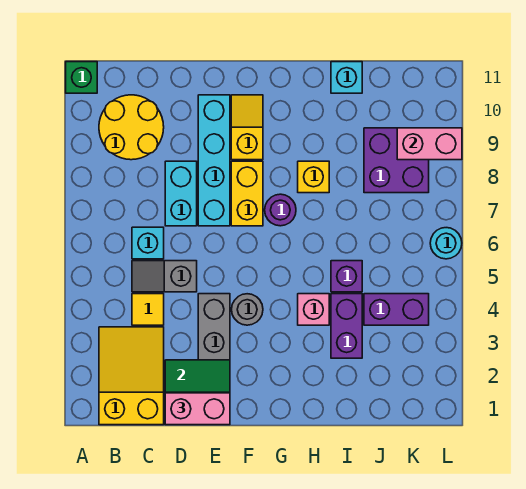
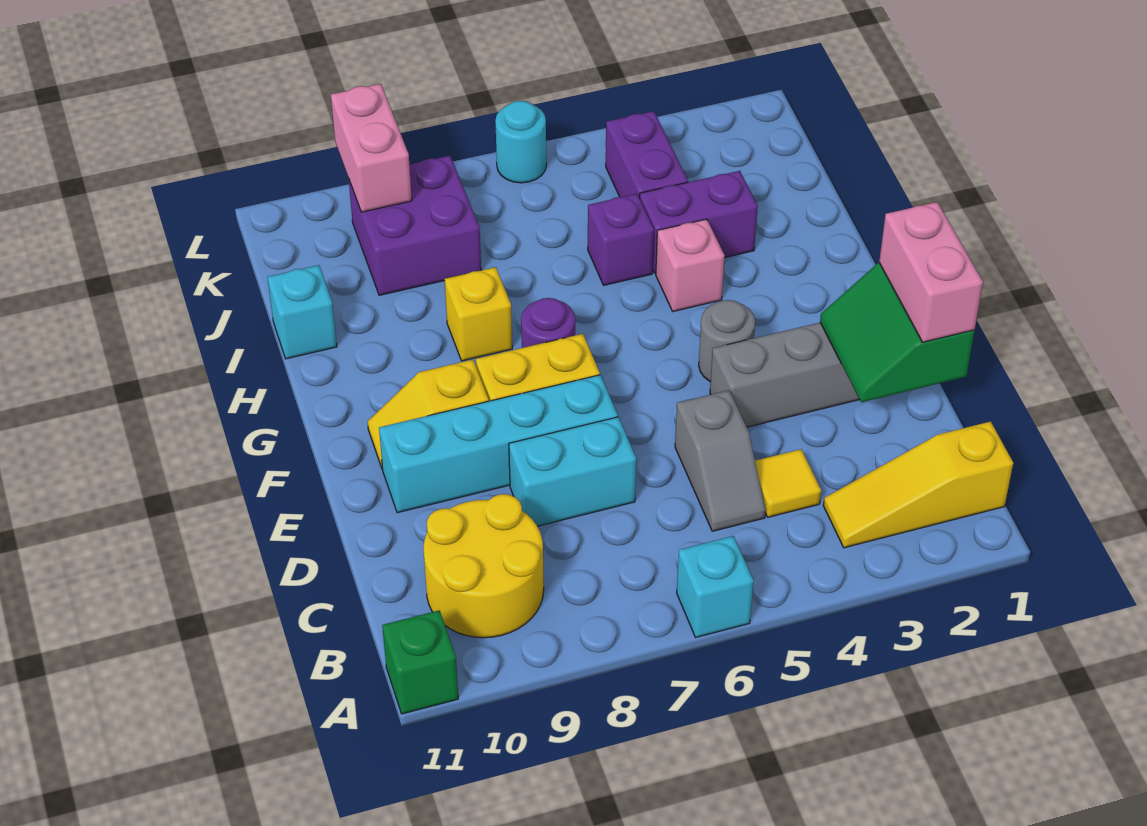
yellow 2x3 slope [99,327,164,425] -> yellow 1x3 slope [823,421,1013,548]
cyan 1x1 brick [132,227,164,259] -> cyan 1x1 brick moved to [677,536,754,637]

